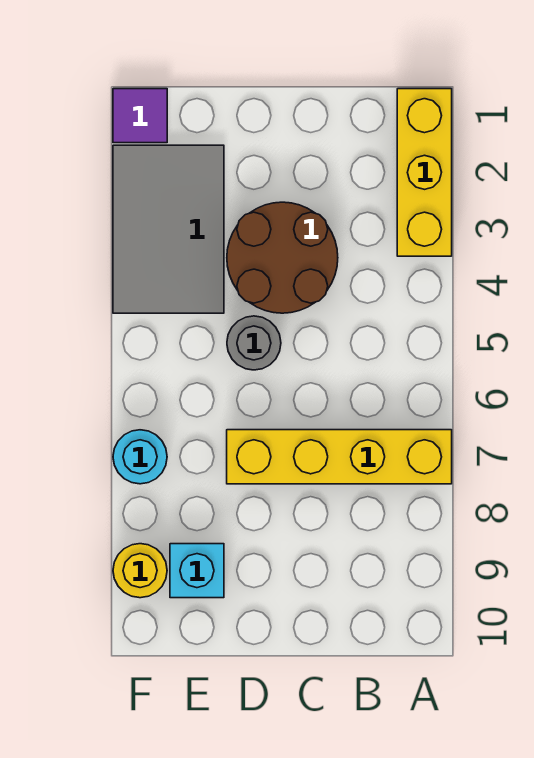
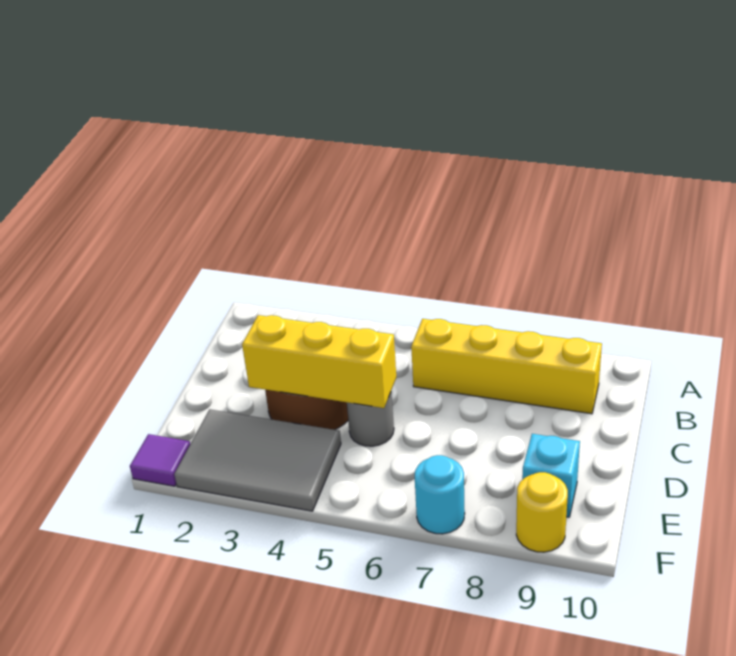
yellow 1x3 brick [397,89,452,256] -> yellow 1x3 brick moved to [242,315,396,408]
yellow 1x4 brick [227,430,452,484] -> yellow 1x4 brick turned to [411,319,602,414]

